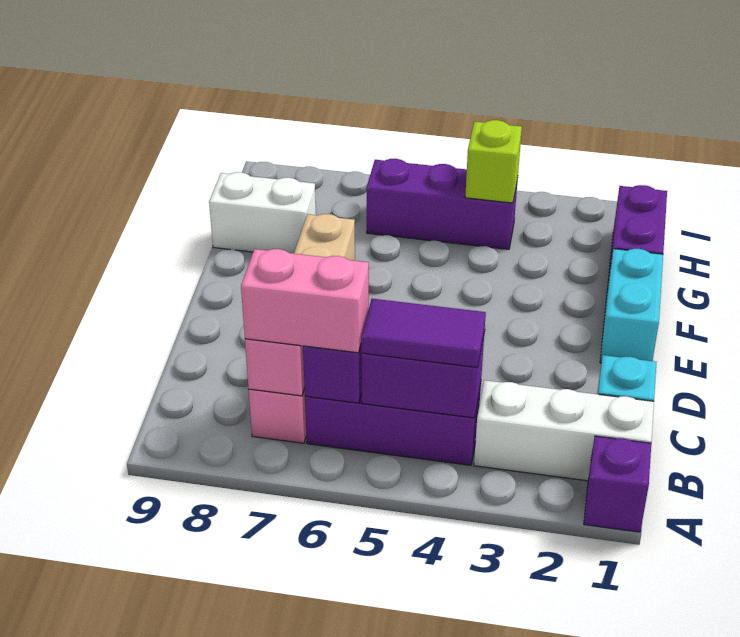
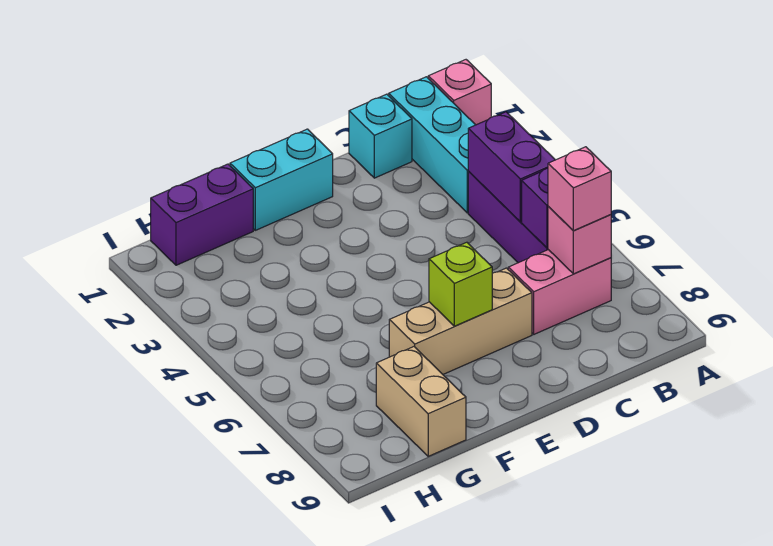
purple 1x1 brick [584,436,651,532] -> pink 1x1 brick [428,60,491,125]
white 1x3 brick [474,380,654,481] -> cyan 1x3 brick [389,77,475,213]
purple 1x2 tile [361,299,486,368] -> none
pink 1x2 brick [241,249,369,353] -> pink 1x1 brick [548,147,611,231]
white 1x2 brick [209,172,316,254] -> tan 1x2 brick [376,347,466,456]
purple 1x3 brick [367,159,518,249] -> none
lime 1x1 brick [465,120,522,203] -> lime 1x1 brick moved to [429,242,492,326]

